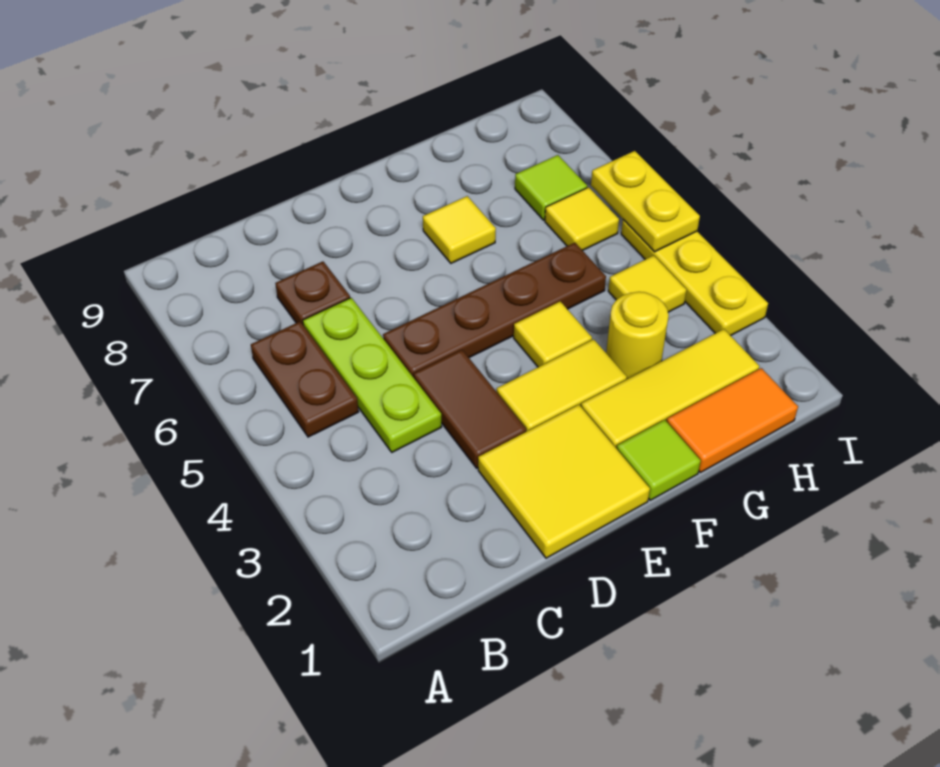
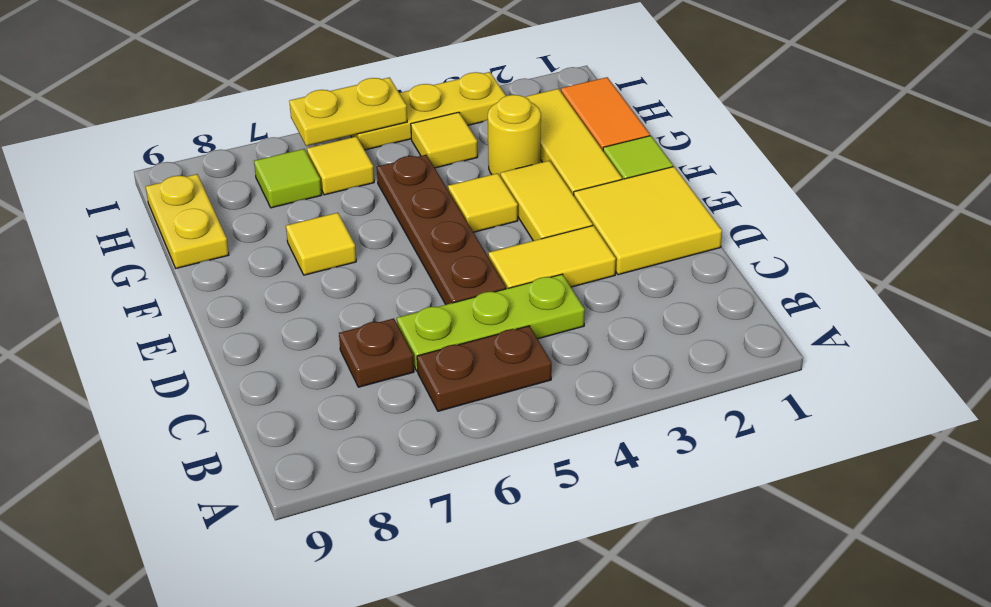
brown 1x2 tile [414,350,526,468] -> yellow 1x2 tile [488,226,616,289]
none -> yellow 1x2 plate [146,174,229,268]

